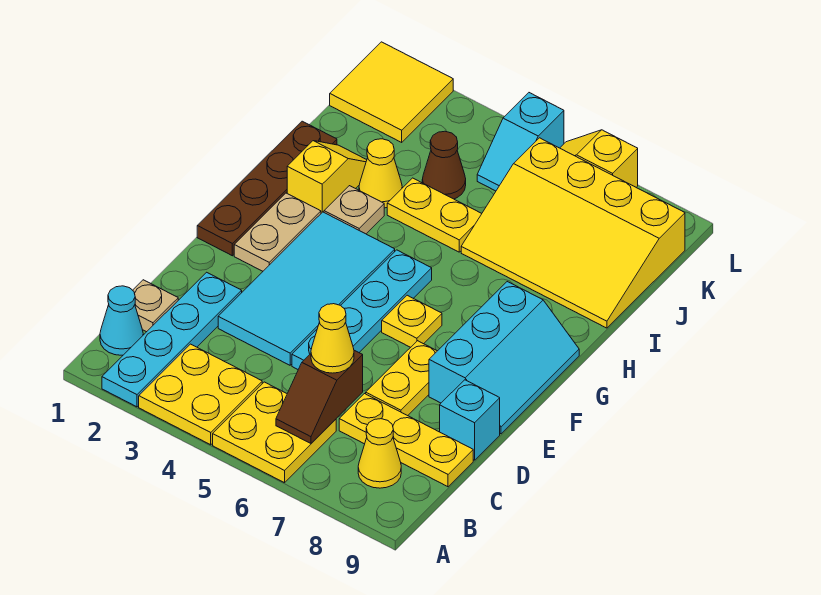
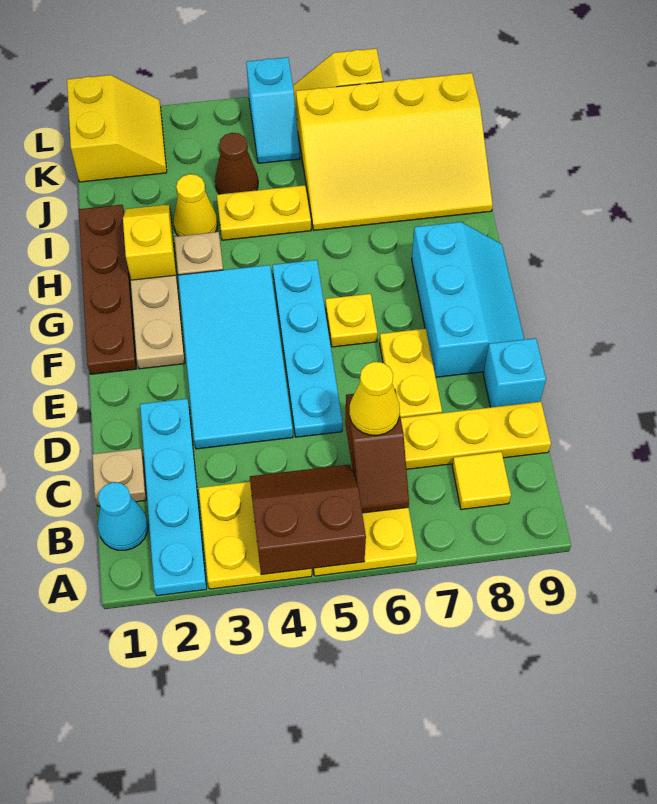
none -> brown 2x2 slope [250,464,366,575]
yellow 1x1 cone [358,419,401,488] -> yellow 1x1 tile [452,452,511,510]
yellow 2x2 tile [330,42,453,142] -> yellow 2x2 slope [67,75,167,182]

